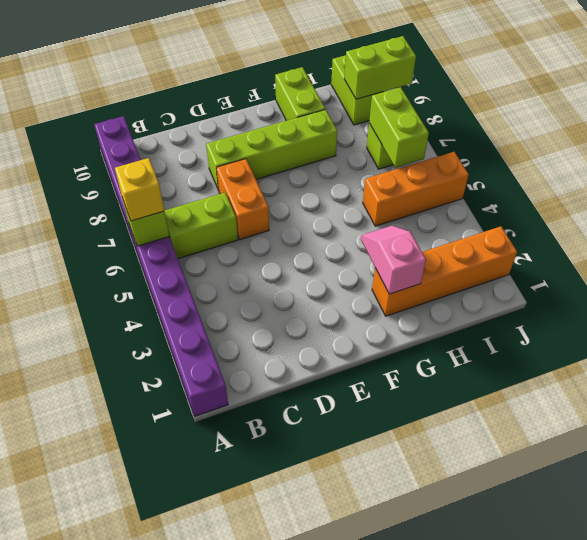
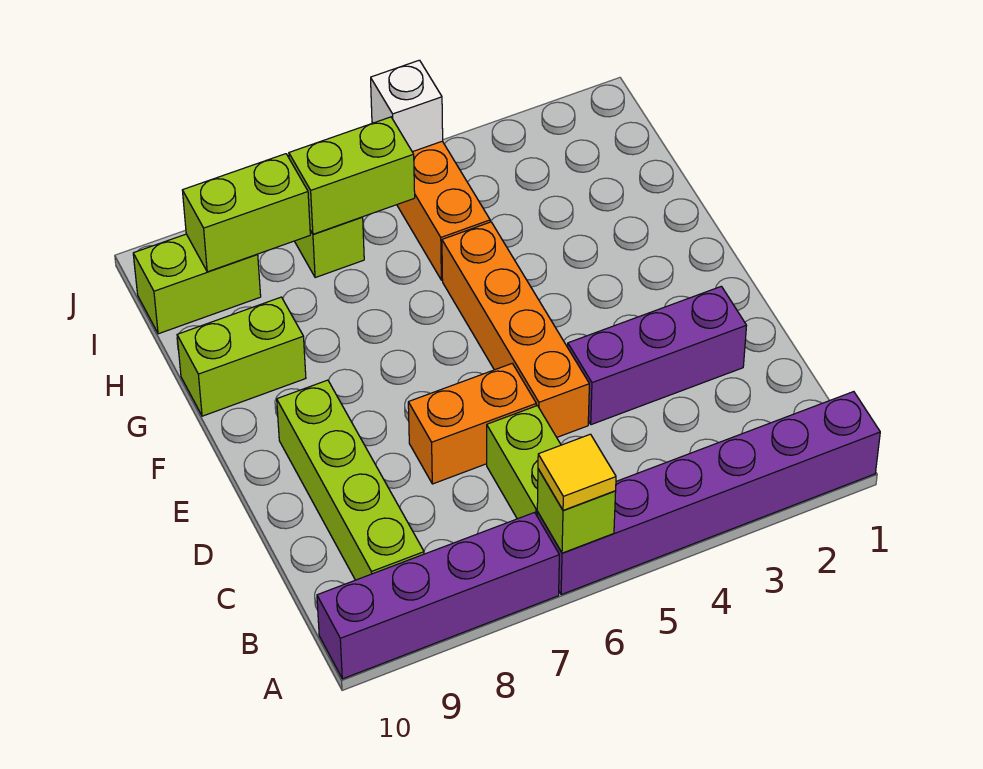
yellow 1x1 brick [115,158,164,221] -> yellow 1x1 tile [538,434,616,511]
none -> purple 1x3 brick [568,286,747,425]
lime 1x4 brick [206,109,337,190] -> lime 1x4 brick moved to [277,380,424,580]
orange 1x4 brick [372,226,517,316] -> orange 1x4 brick moved to [442,222,589,437]
pink 1x2 slope [361,225,426,294] -> none
lime 1x2 brick [344,36,416,99] -> lime 1x2 brick turned to [182,154,310,272]
none -> white 1x1 brick [371,60,443,152]

